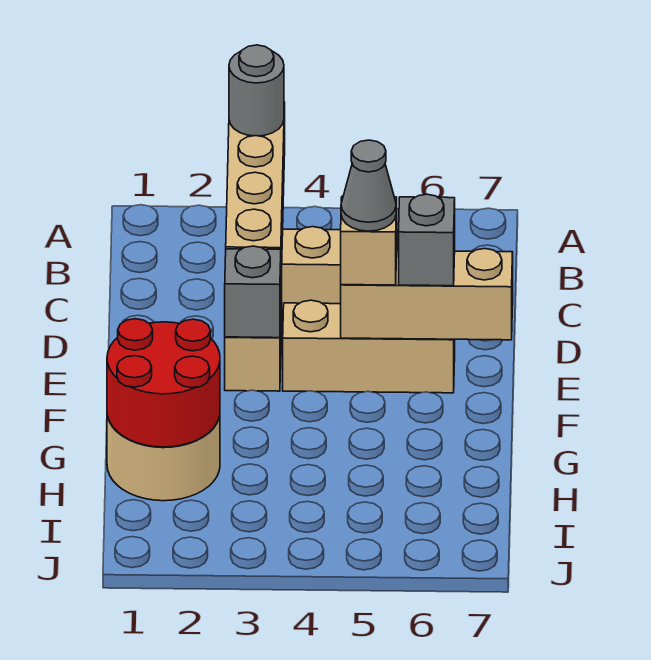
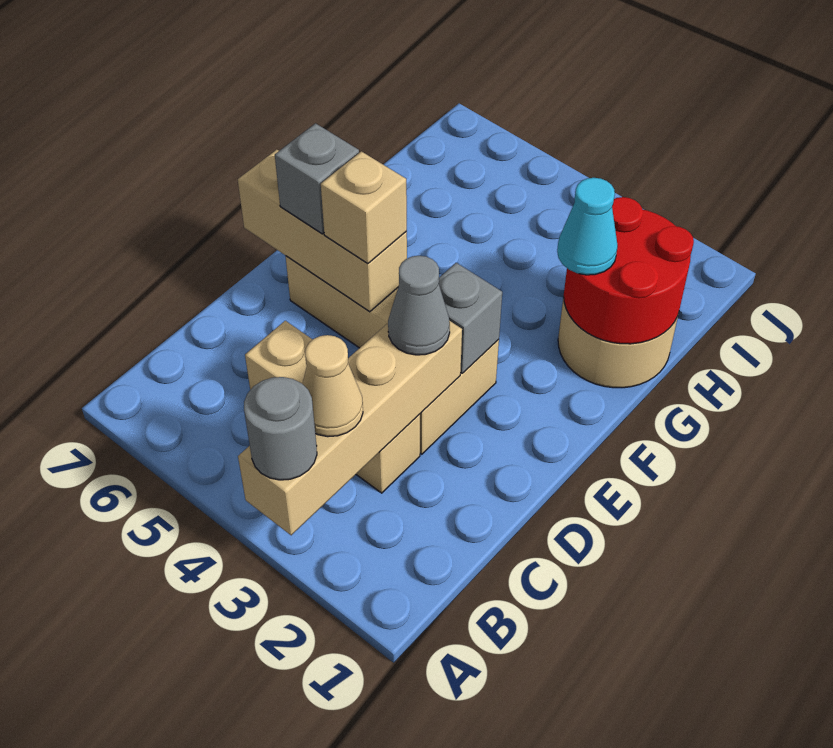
none -> tan 1x1 cone [302,335,363,437]
grey 1x1 cone [341,140,396,231] -> grey 1x1 cone moved to [388,256,450,355]
none -> cyan 1x1 cone [557,178,618,275]

